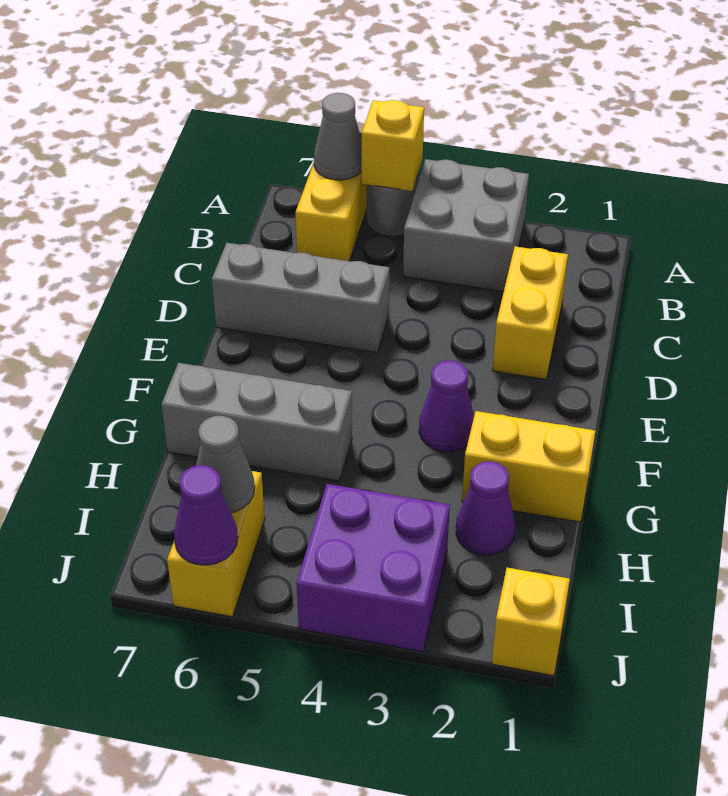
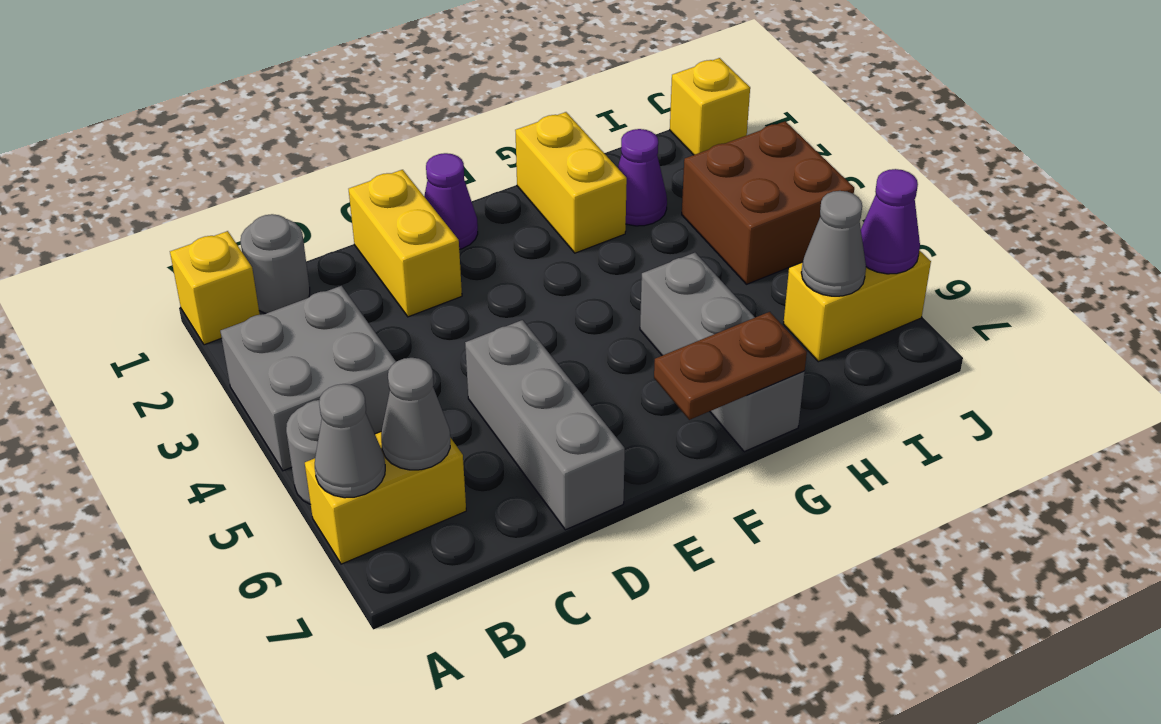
yellow 1x1 brick [362,100,424,191] -> yellow 1x1 brick moved to [170,231,260,345]
none -> grey 1x1 round brick [240,214,310,313]
none -> grey 1x1 cone [381,358,451,470]
yellow 1x2 brick [493,246,568,379] -> yellow 1x2 brick turned to [349,170,462,317]
purple 1x1 cone [419,361,474,452] -> purple 1x1 cone moved to [424,153,478,249]
none -> brown 1x2 plate [654,312,807,420]
purple 2x2 brick [297,484,450,652] -> brown 2x2 brick [682,121,854,284]

